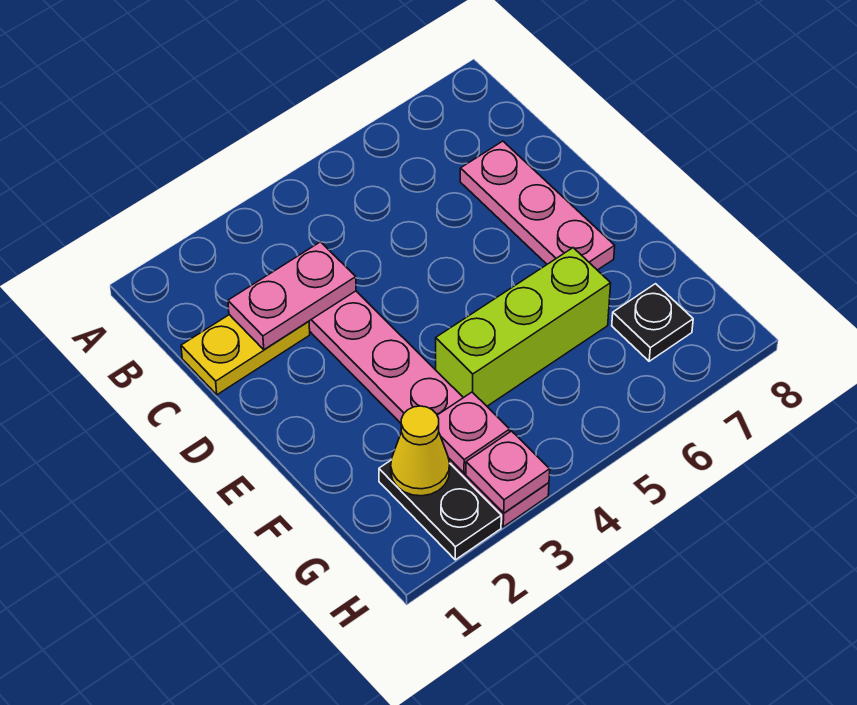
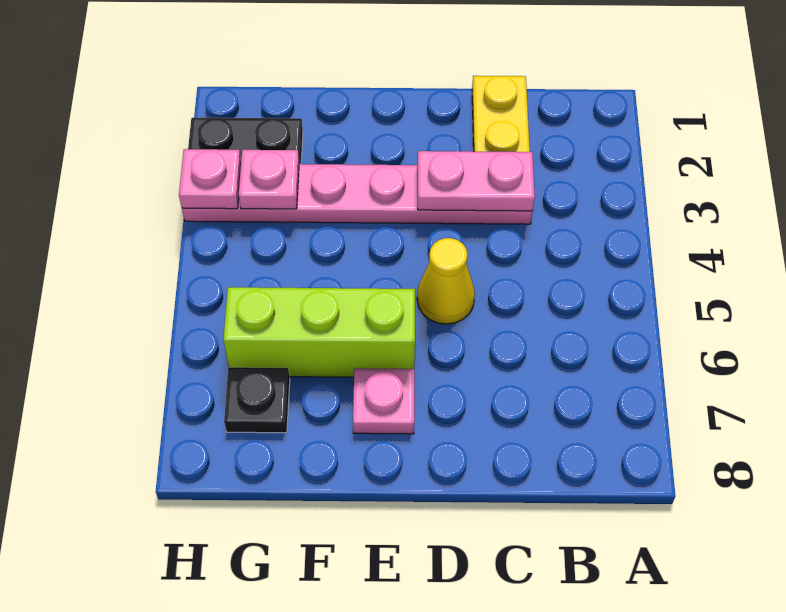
pink 1x2 plate [228,242,356,350] -> pink 1x2 plate turned to [418,151,535,211]
pink 1x3 plate [460,141,615,270] -> pink 1x1 plate [353,368,414,434]
lime 1x3 brick [436,248,611,406] -> lime 1x3 brick turned to [223,287,415,377]
yellow 1x1 cone [391,406,450,496] -> yellow 1x1 cone moved to [417,238,475,324]

